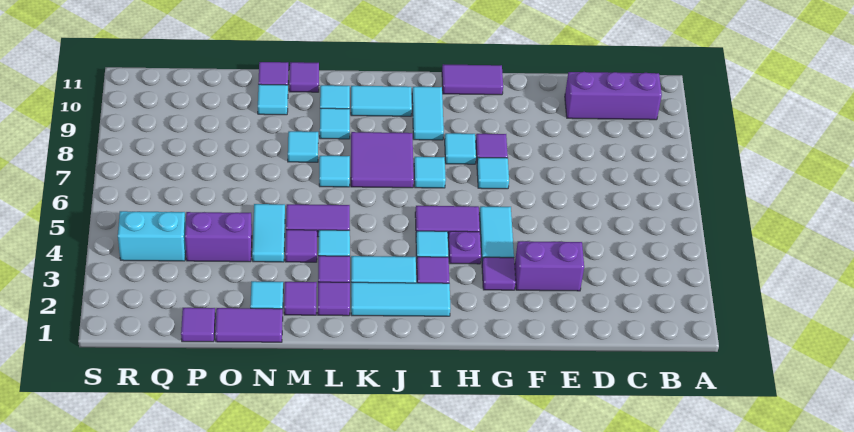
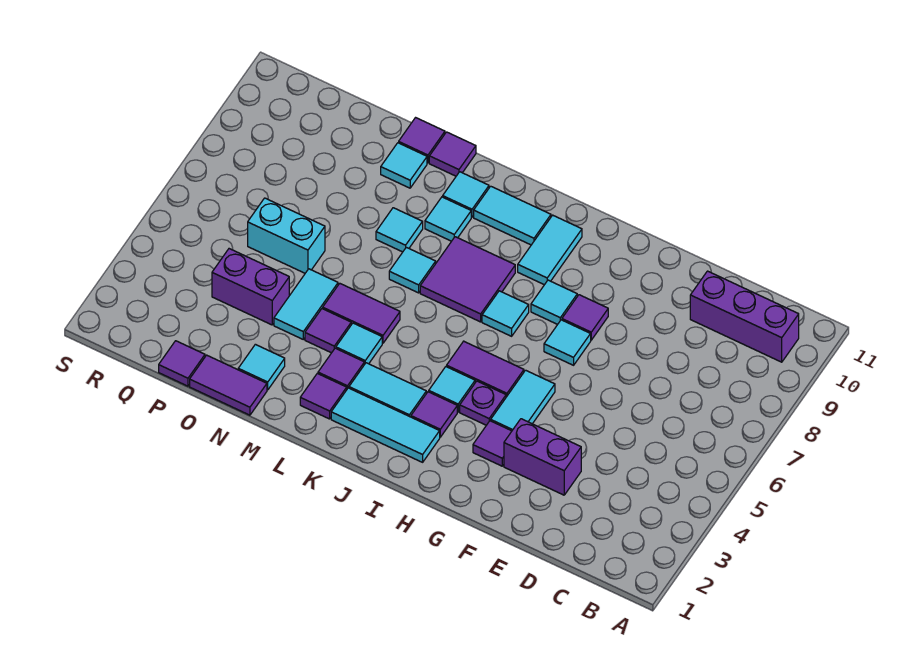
purple 1x2 tile [442,64,503,95] -> none
purple 1x1 tile [284,282,317,315] -> none
cyan 1x2 brick [118,211,186,261] -> cyan 1x2 brick moved to [248,198,325,273]

